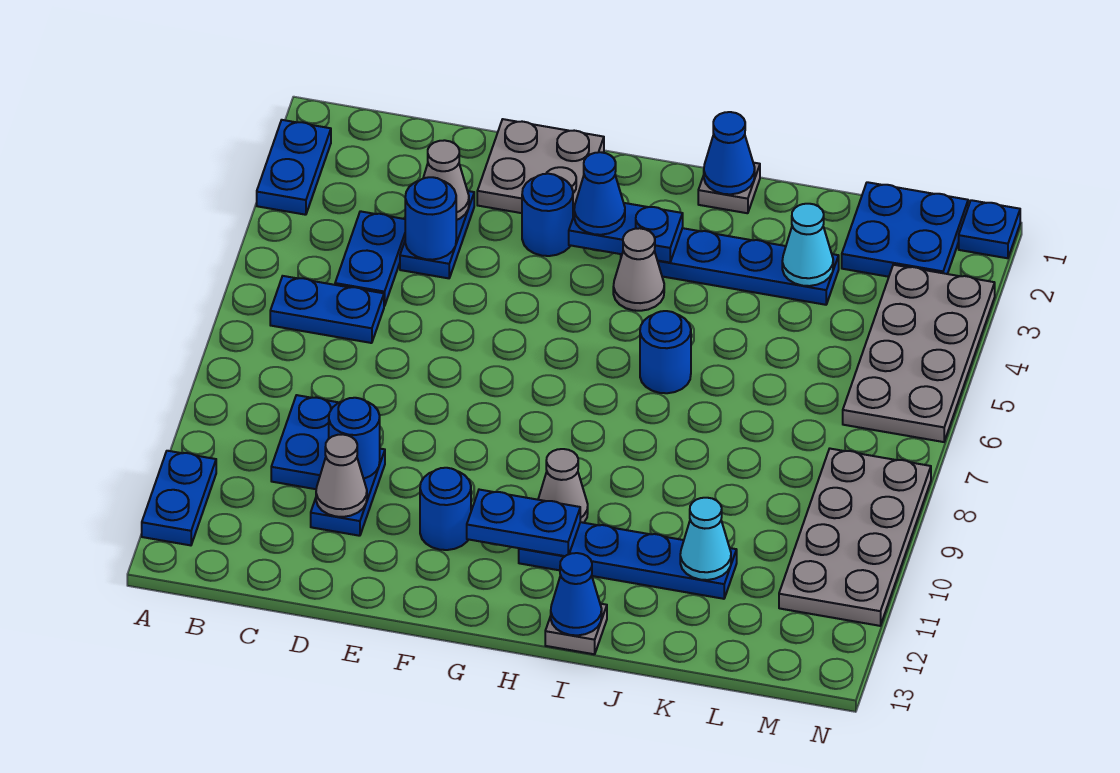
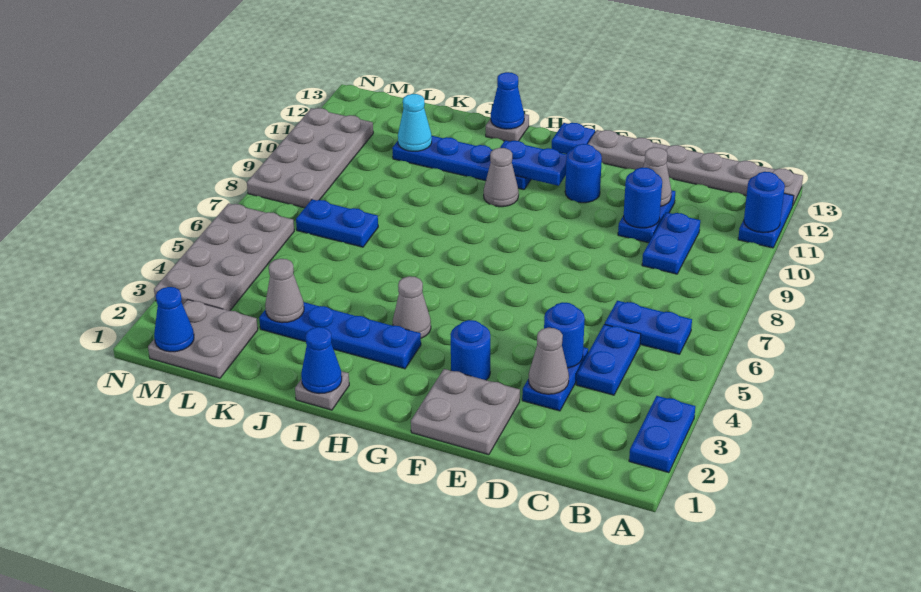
none -> grey 1x6 plate [588,130,803,205]
blue 1x2 plate [569,203,683,263] -> blue 1x2 plate moved to [296,199,378,247]
blue 1x1 cone [574,152,625,235] -> blue 1x1 cone moved to [154,287,194,352]
blue 1x1 round brick [640,311,691,393] -> blue 1x1 round brick moved to [744,172,785,233]
cyan 1x1 cone [782,204,833,286] -> grey 1x1 cone [265,259,304,323]
blue 2x2 plate [842,182,968,277] -> grey 2x2 plate [148,300,258,378]
blue 1x1 plate [959,200,1020,258] -> blue 1x1 plate moved to [552,123,595,154]

